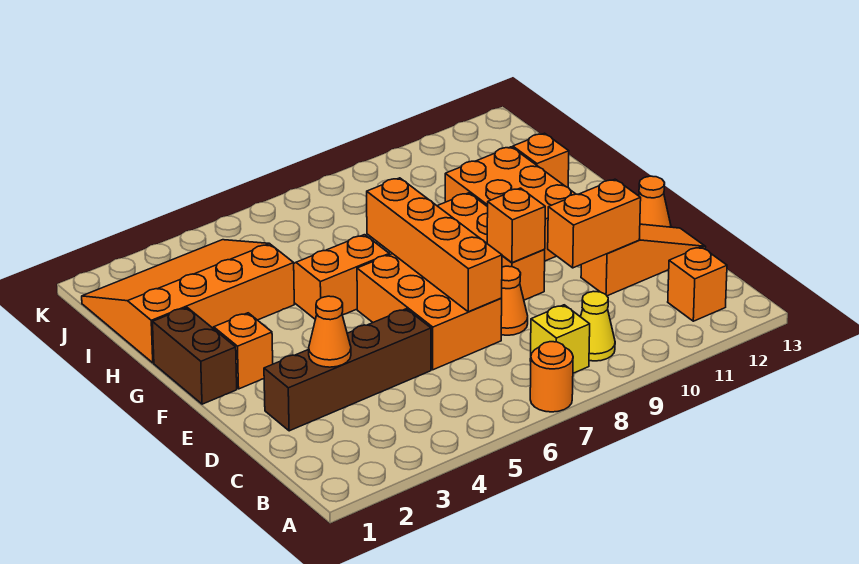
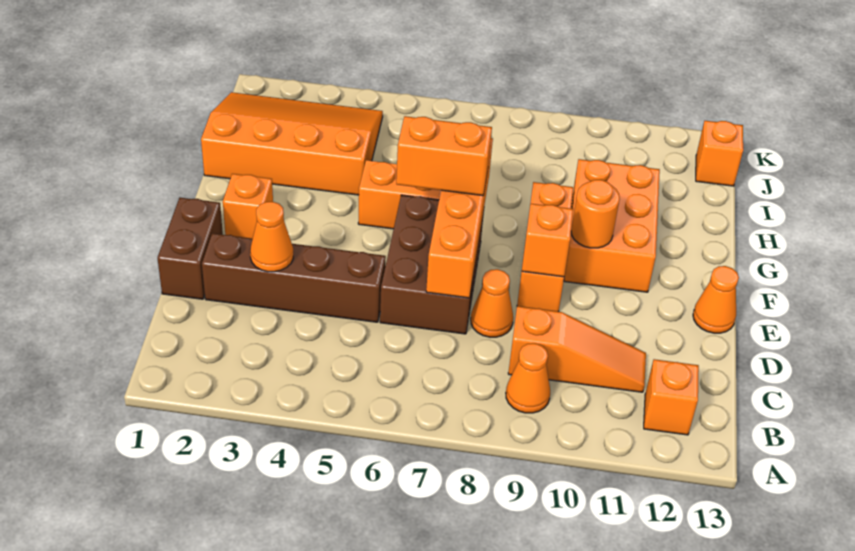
orange 1x1 round brick [530,342,573,412] -> orange 1x1 round brick moved to [571,180,620,248]
yellow 1x1 brick [530,305,590,373] -> none
yellow 1x1 cone [581,291,615,361] -> orange 1x1 cone [506,343,550,413]
orange 2x3 brick [357,254,502,370] -> brown 2x3 brick [380,195,484,334]
orange 1x2 brick [548,179,641,268] -> orange 1x2 brick moved to [396,116,492,196]
orange 1x3 slope [581,224,706,296] -> orange 1x3 slope moved to [508,306,646,392]
brown 1x2 brick [153,308,237,404] -> brown 1x2 brick moved to [157,198,223,299]
orange 1x1 brick [513,133,569,187] -> orange 1x1 brick moved to [696,121,743,186]

